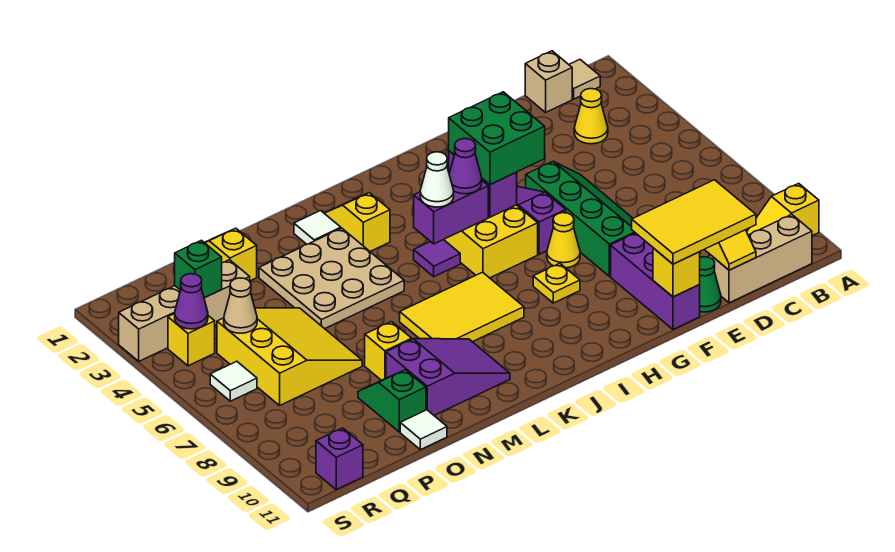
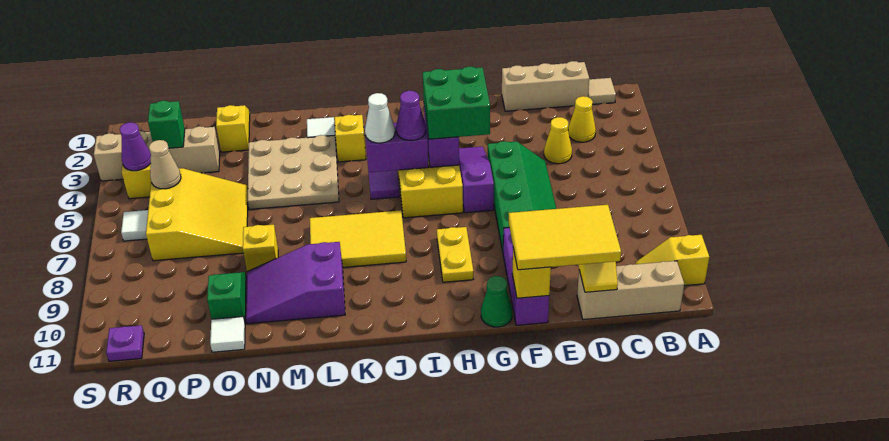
tan 1x1 brick [525,51,572,112] -> tan 1x3 brick [502,61,589,111]
green 1x1 cone [699,257,721,312] -> green 1x1 cone moved to [481,276,512,327]
yellow 1x1 cone [547,213,580,268] -> yellow 1x1 cone moved to [544,117,572,164]
yellow 1x1 plate [533,263,580,303] -> yellow 1x2 plate [437,227,473,282]
purple 2x3 slope [386,339,510,415] -> purple 2x3 slope turned to [246,242,345,324]
purple 1x1 brick [316,428,363,490] -> purple 1x1 plate [106,325,144,361]

